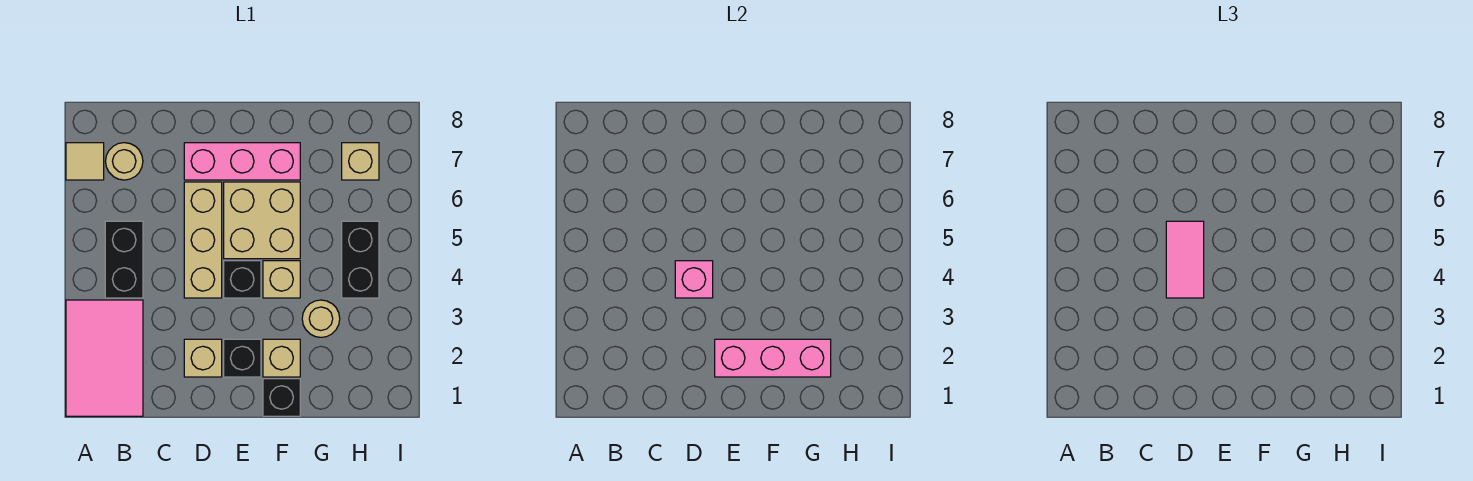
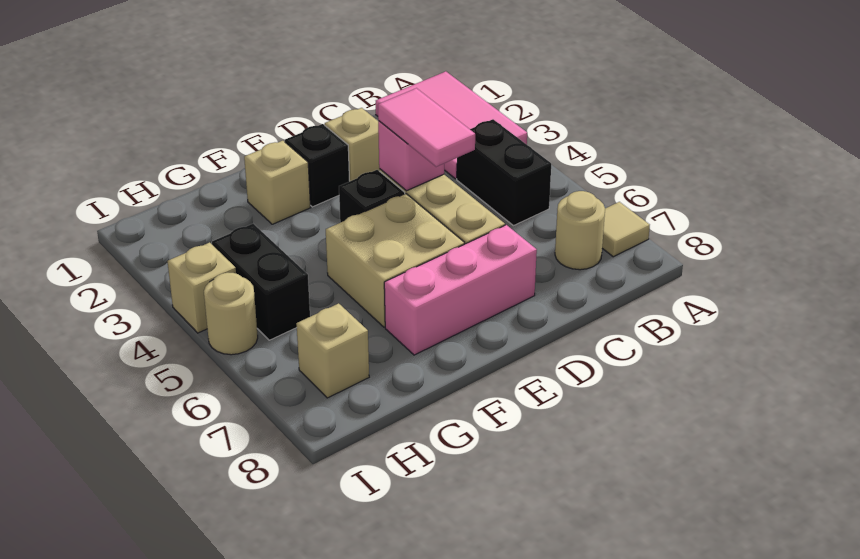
pink 1x3 brick [715,339,831,377] -> none
black 1x1 brick [263,379,300,416] -> none
tan 1x1 brick [263,261,300,298] -> tan 1x1 brick moved to [167,242,236,333]
tan 1x1 round brick [302,300,340,337] -> tan 1x1 round brick moved to [204,273,258,355]

